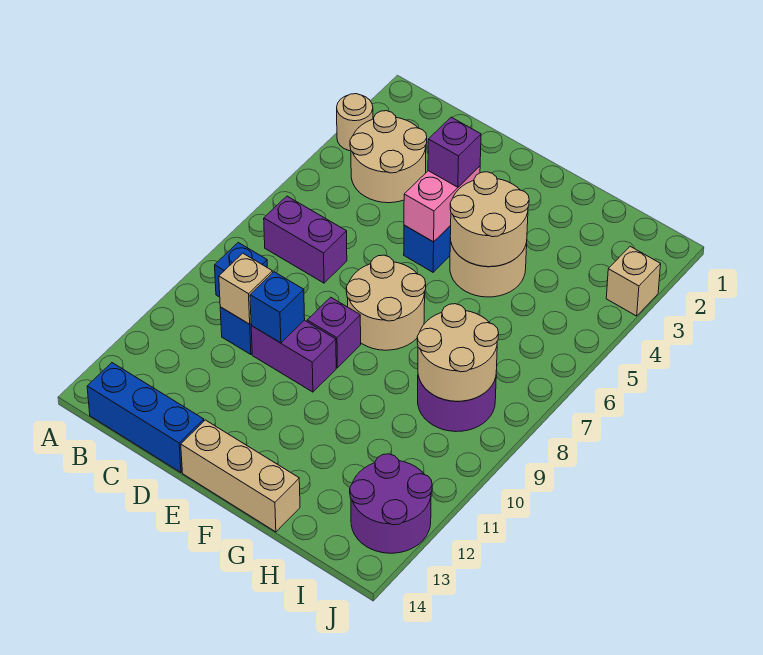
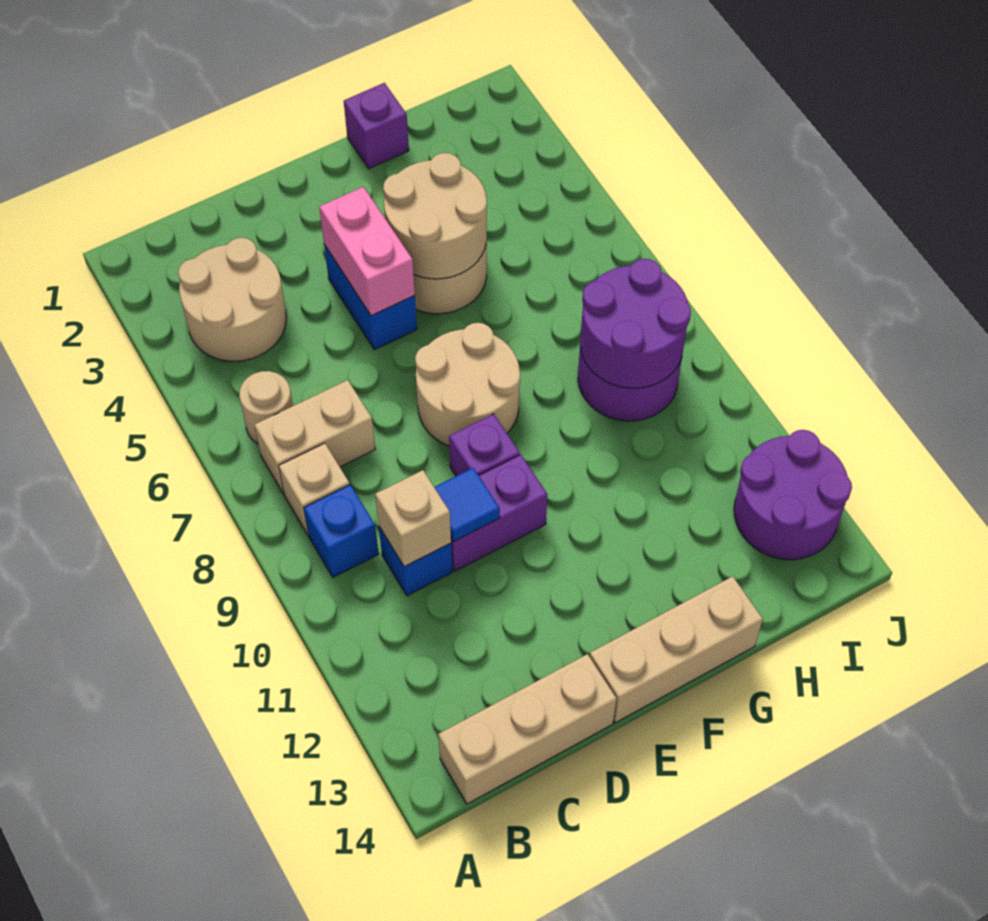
tan 1x1 round brick [337,94,373,151] -> tan 1x1 round brick moved to [239,371,293,443]
purple 1x2 brick [264,196,347,283] -> tan 1x2 brick [255,380,375,494]
blue 1x3 brick [87,363,204,472] -> tan 1x3 brick [438,654,616,804]
blue 1x1 brick [250,272,305,343] -> blue 1x1 tile [434,468,500,542]
purple 1x1 brick [428,117,481,187] -> purple 1x1 brick moved to [344,83,409,169]
tan 2x2 round brick [417,304,499,401] -> purple 2x2 round brick [580,259,691,388]
tan 1x1 brick [606,246,661,316] -> tan 1x1 brick moved to [279,443,349,535]

